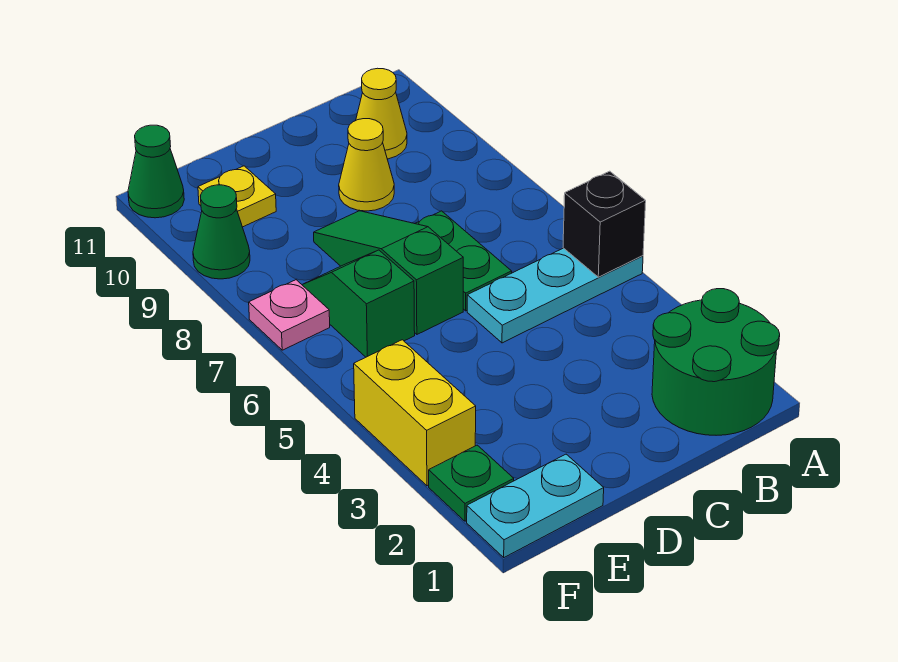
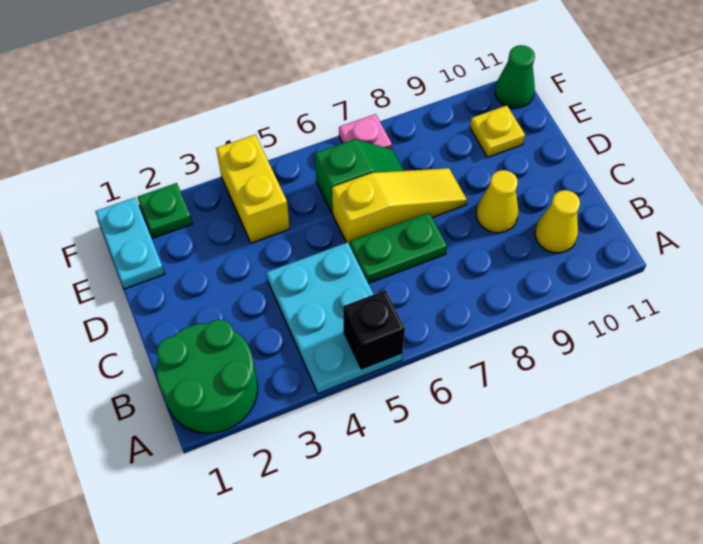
cyan 1x3 plate [467,248,643,343] -> cyan 2x3 plate [266,242,403,394]
green 1x3 slope [314,211,463,334] -> yellow 1x3 slope [332,168,467,245]
yellow 1x2 brick [354,340,476,486] -> yellow 1x2 brick turned to [216,135,290,243]
green 1x1 cone [193,185,250,279] -> none

